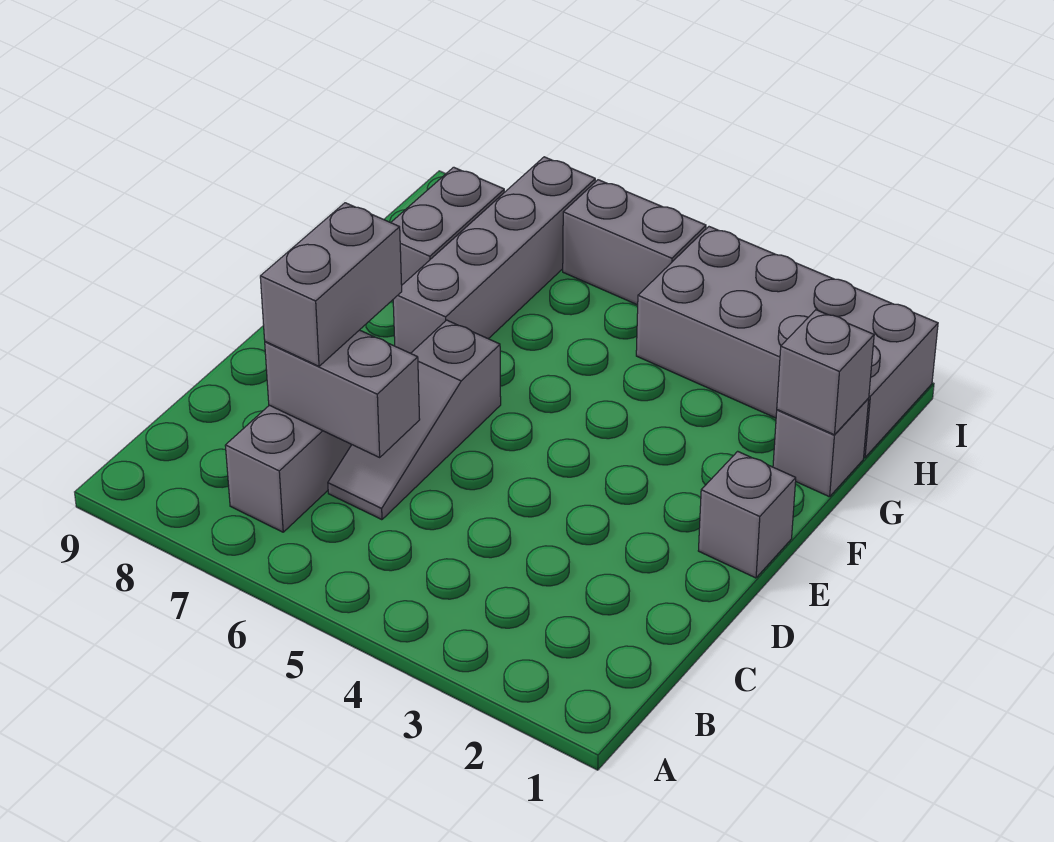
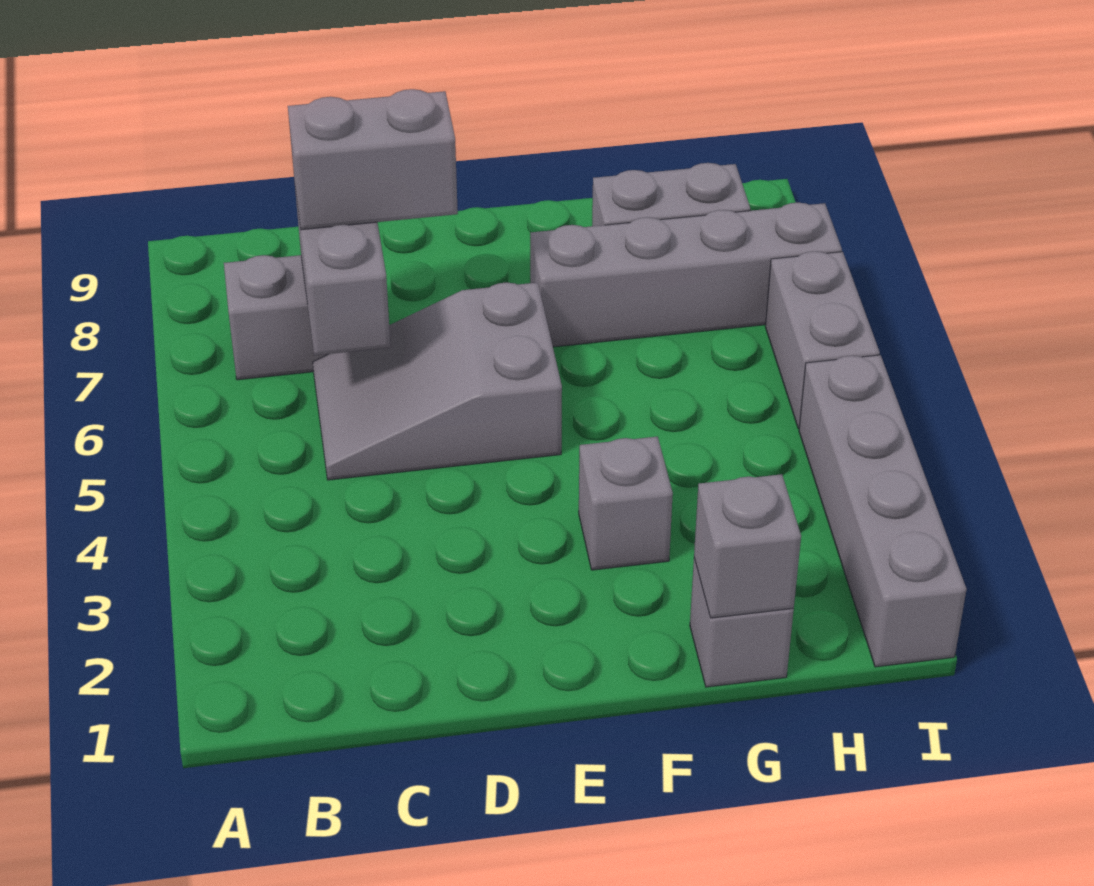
grey 1x3 slope [328,320,501,520] -> grey 2x3 slope [313,282,562,480]
grey 1x1 brick [698,451,796,578] -> grey 1x1 brick moved to [579,437,673,570]
grey 2x4 brick [636,227,938,457] -> grey 1x4 brick [799,355,966,667]

